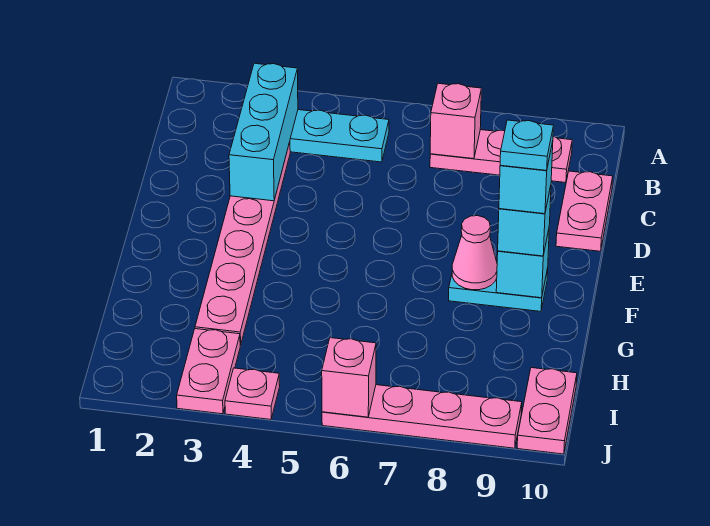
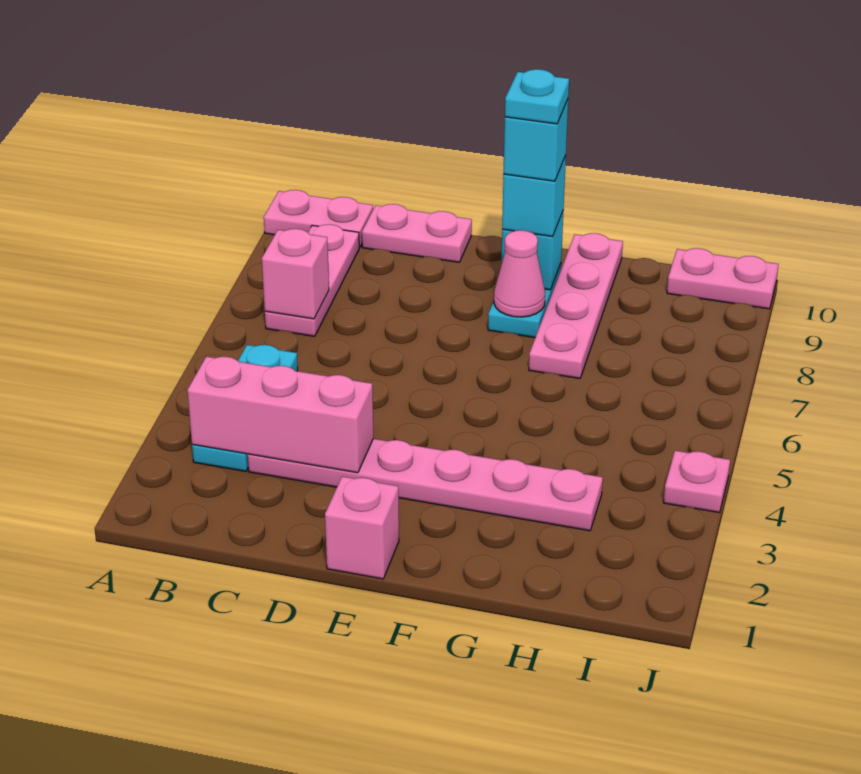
cyan 1x3 brick [229,63,298,201] -> pink 1x3 brick [187,357,374,473]
pink 1x2 plate [177,329,240,414] -> pink 1x2 plate moved to [264,190,373,247]
pink 1x4 plate [322,385,522,448] -> pink 1x4 plate moved to [529,233,623,378]
pink 1x1 brick [322,338,376,417] -> pink 1x1 brick moved to [325,476,399,579]

